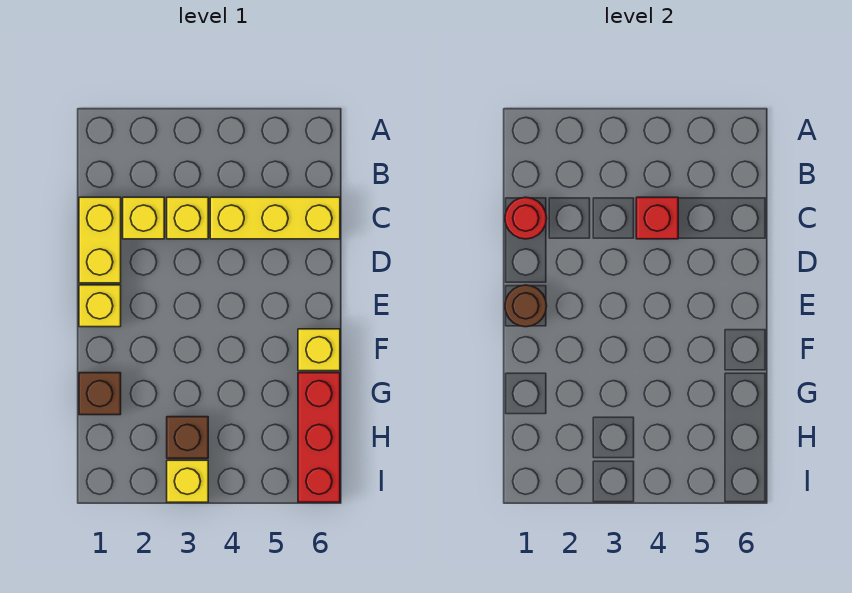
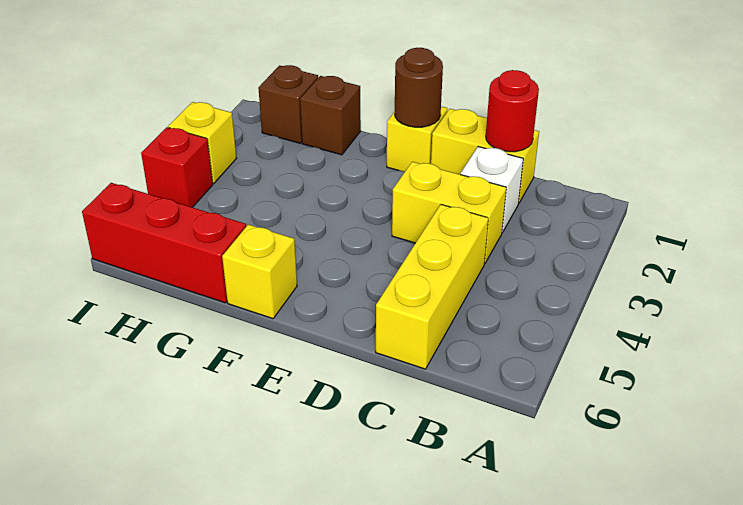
yellow 1x1 brick [123,197,164,239] -> white 1x1 brick [461,147,523,233]
yellow 1x1 brick [167,197,208,239] -> yellow 1x2 brick [392,162,506,264]
red 1x1 brick [636,197,678,239] -> red 1x1 brick moved to [141,127,213,207]
brown 1x1 brick [167,417,208,458] -> brown 1x1 brick moved to [258,65,318,143]

